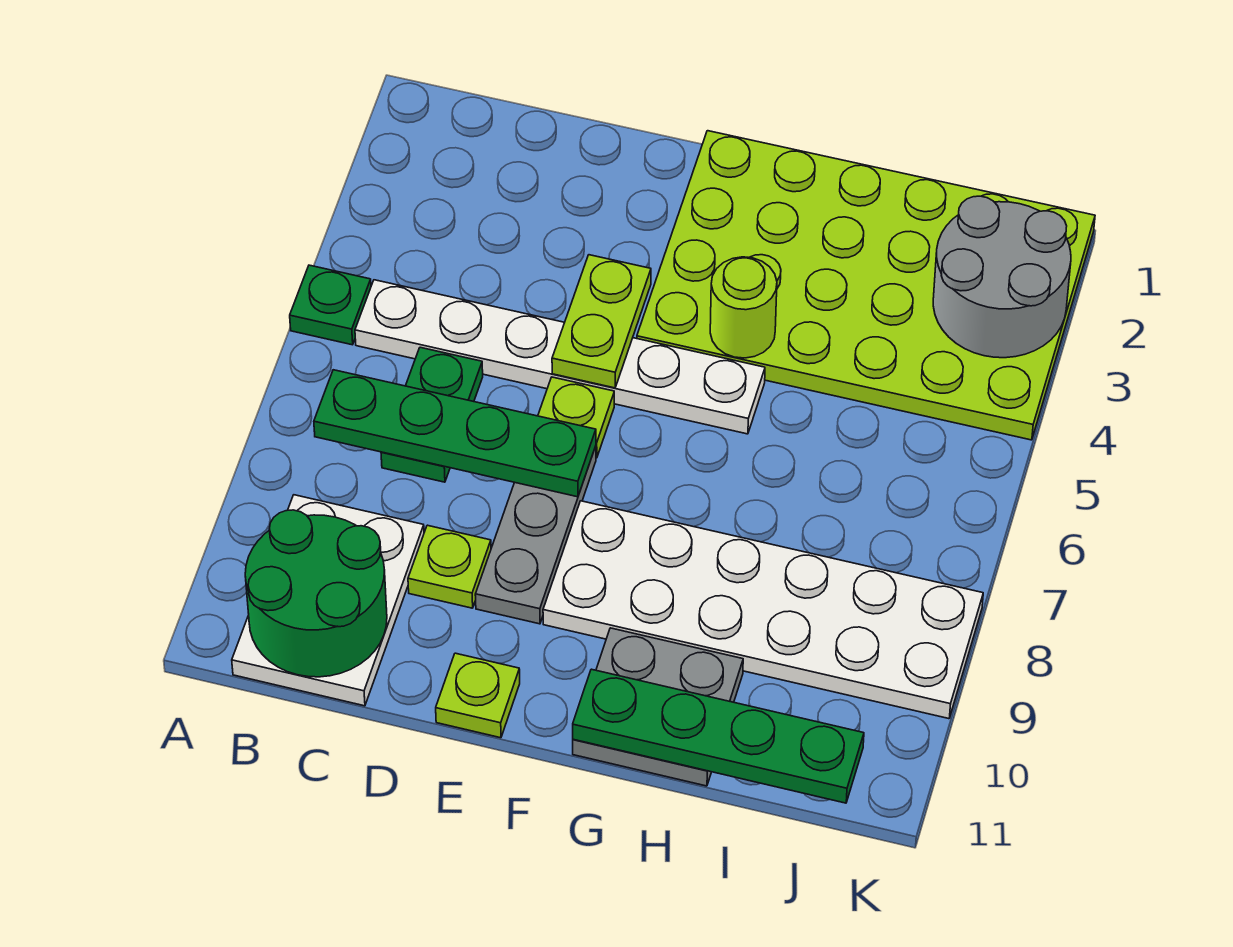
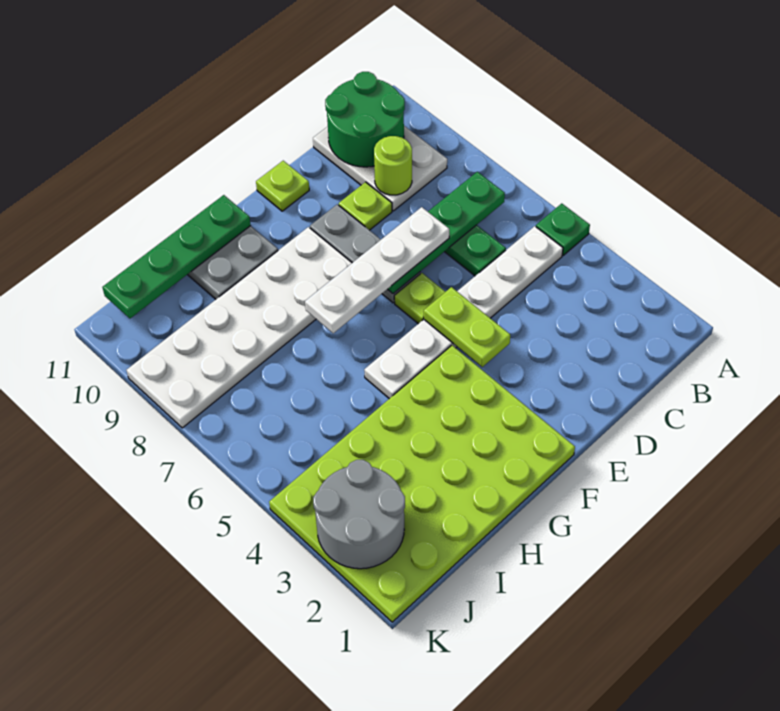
none -> white 1x4 plate [305,207,449,333]
lime 1x1 round brick [710,257,777,358] -> lime 1x1 round brick moved to [374,136,412,195]

